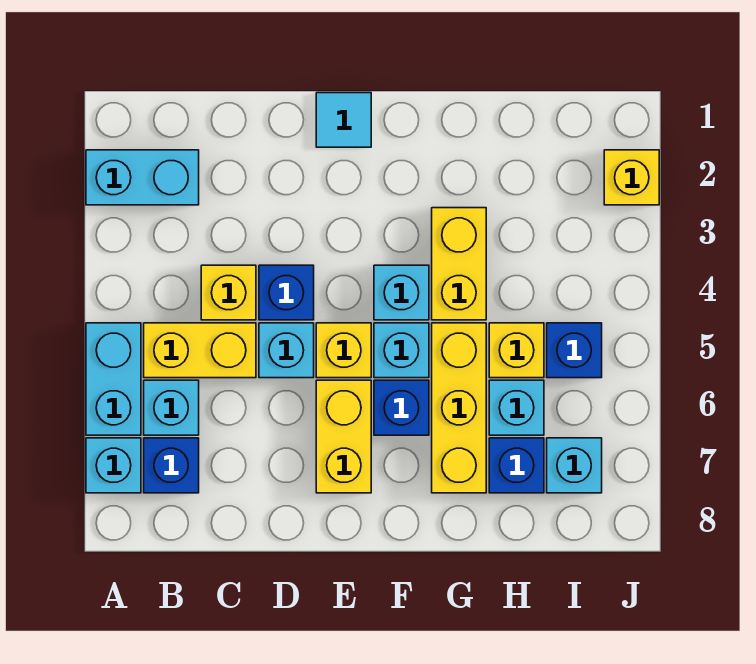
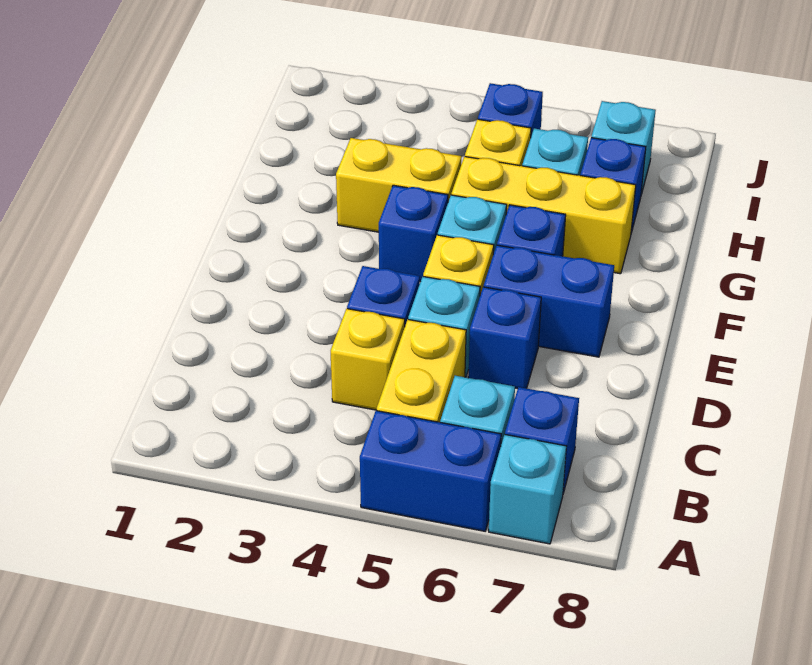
cyan 1x2 brick [86,150,199,205] -> none
cyan 1x2 brick [86,323,141,435] -> blue 1x2 brick [360,411,501,531]
none -> blue 1x1 brick [468,287,541,389]
cyan 1x1 tile [316,93,371,147] -> none
yellow 1x2 brick [316,380,371,493] -> blue 1x2 brick [484,245,614,357]
cyan 1x1 brick [374,265,429,320] -> blue 1x1 brick [379,185,448,282]
yellow 1x1 brick [604,150,659,205] -> none

